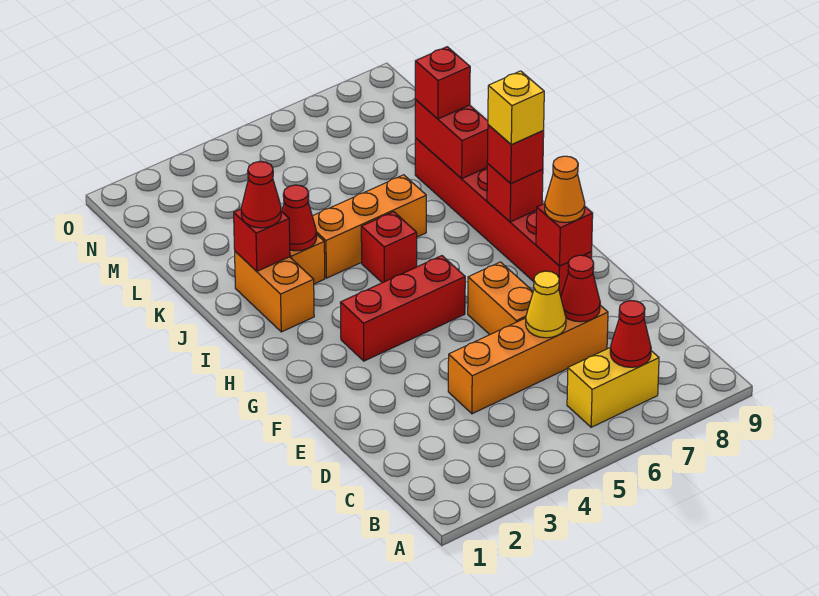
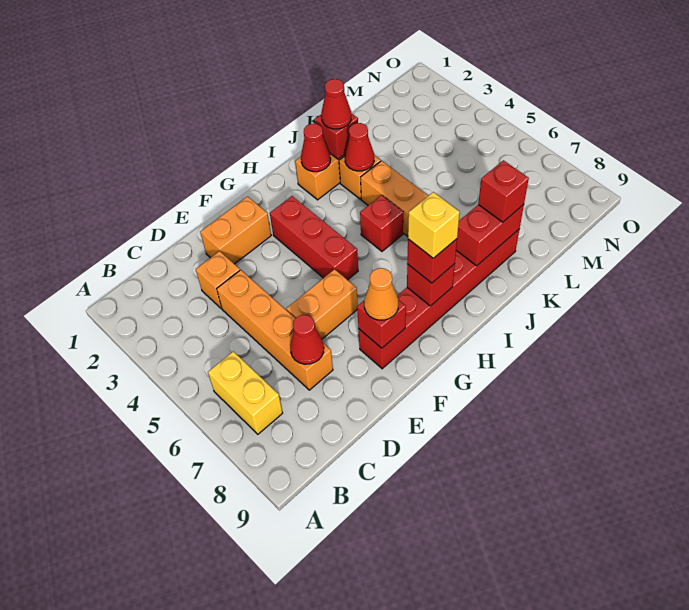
red 1x1 cone [610,301,651,367] -> red 1x1 cone moved to [301,124,331,172]
none -> orange 1x1 brick [196,251,240,309]
yellow 1x1 cone [526,271,566,338] -> none
none -> orange 1x2 brick [200,196,271,264]

